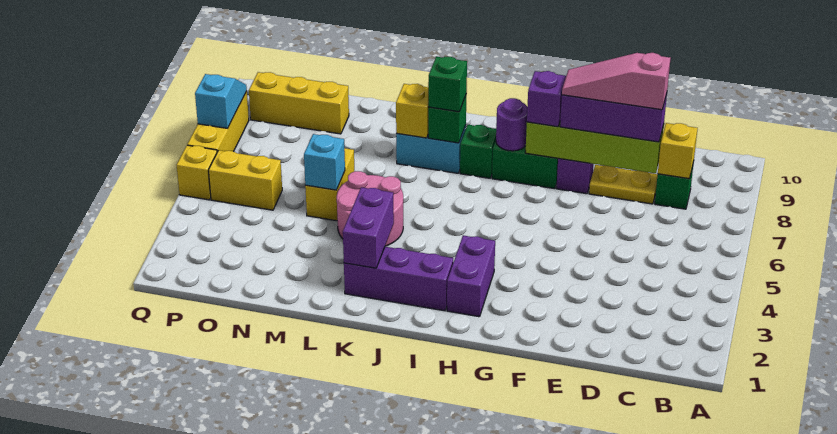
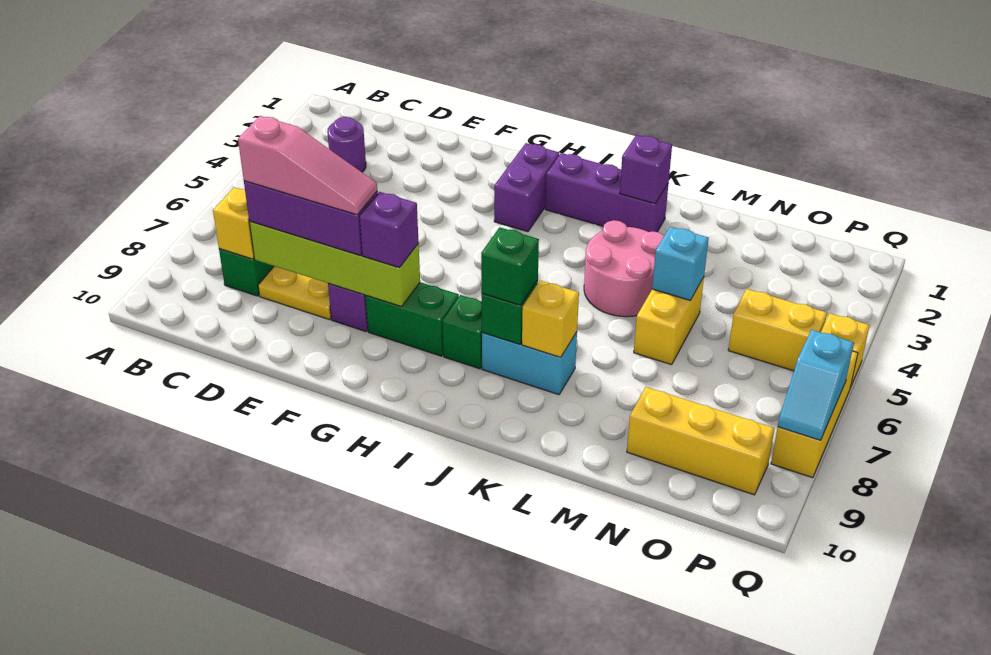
purple 1x1 round brick [496,98,527,151] -> purple 1x1 round brick moved to [327,117,366,172]
purple 1x2 brick [343,187,394,268] -> purple 1x1 brick [620,135,672,204]

